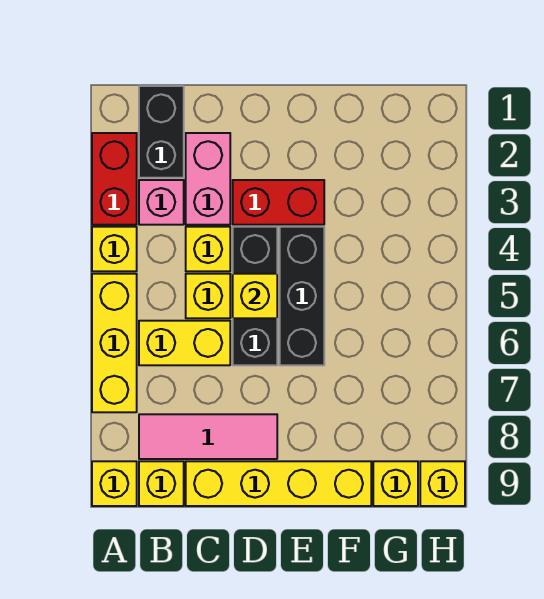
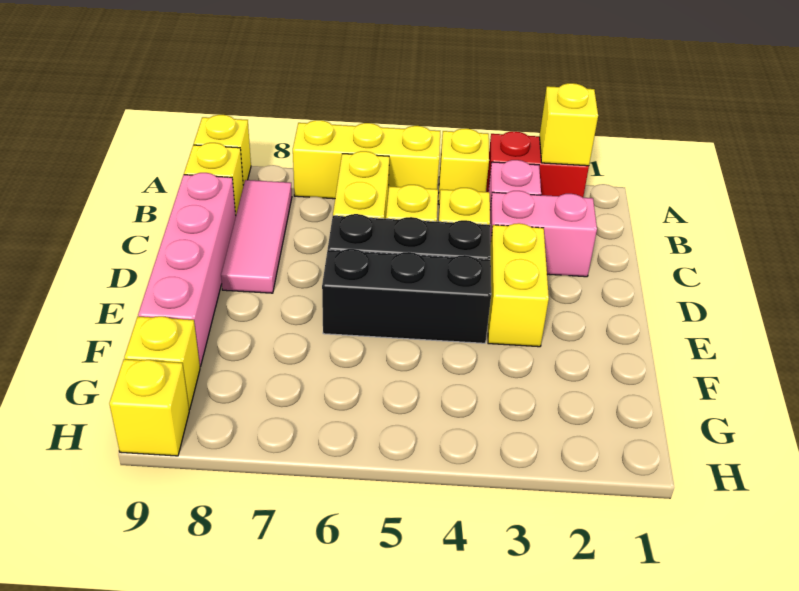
black 1x2 brick [139,86,184,178] -> none
yellow 1x4 brick [186,461,371,506] -> pink 1x4 brick [138,173,236,366]
red 1x2 brick [233,180,324,225] -> yellow 1x2 brick [488,223,549,347]
yellow 1x1 brick [233,274,277,318] -> yellow 1x1 brick moved to [540,83,598,166]

